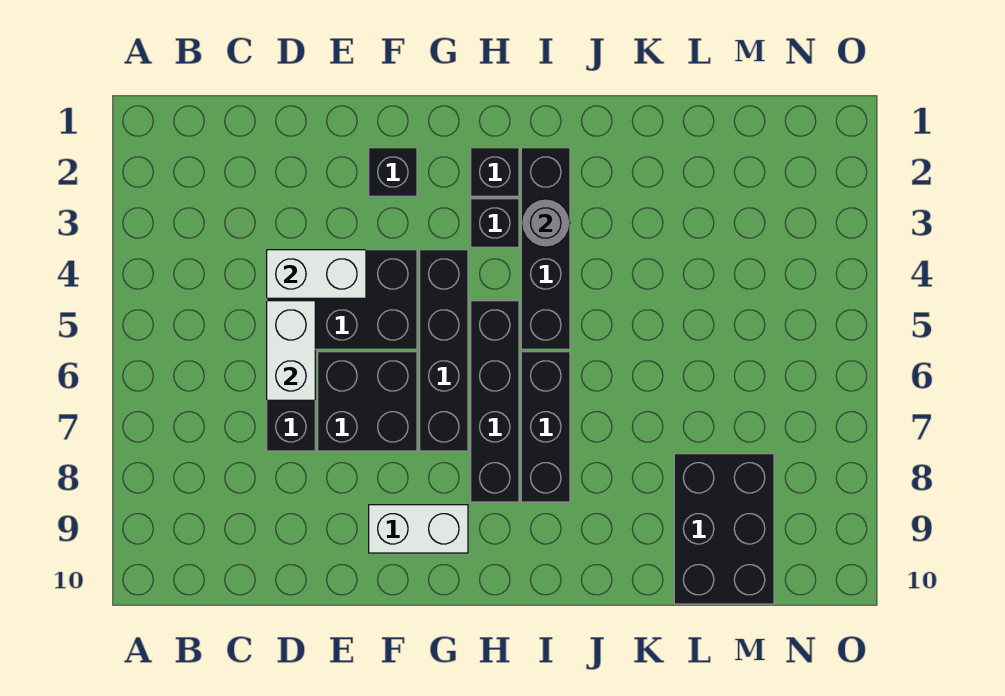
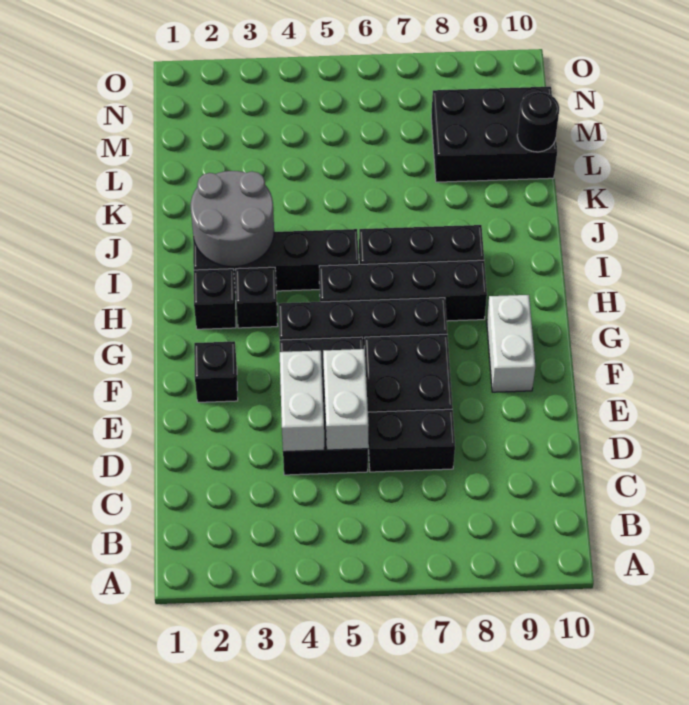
white 1x2 brick [267,301,315,400] -> white 1x2 brick turned to [323,349,369,450]
grey 1x1 round brick [522,199,570,247] -> grey 2x2 round brick [190,171,274,267]
none -> black 1x1 round brick [517,92,559,152]

